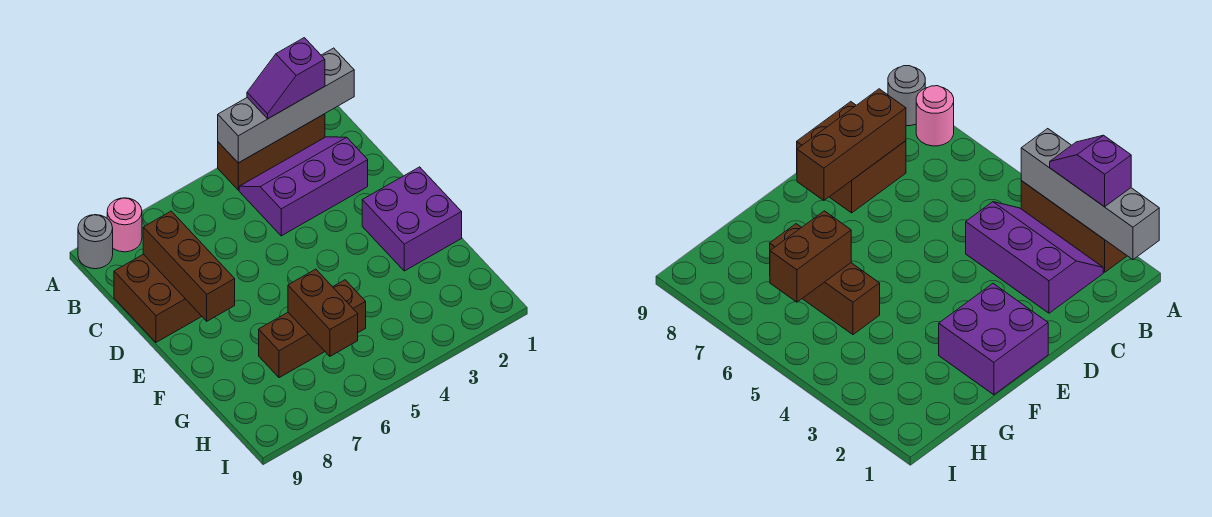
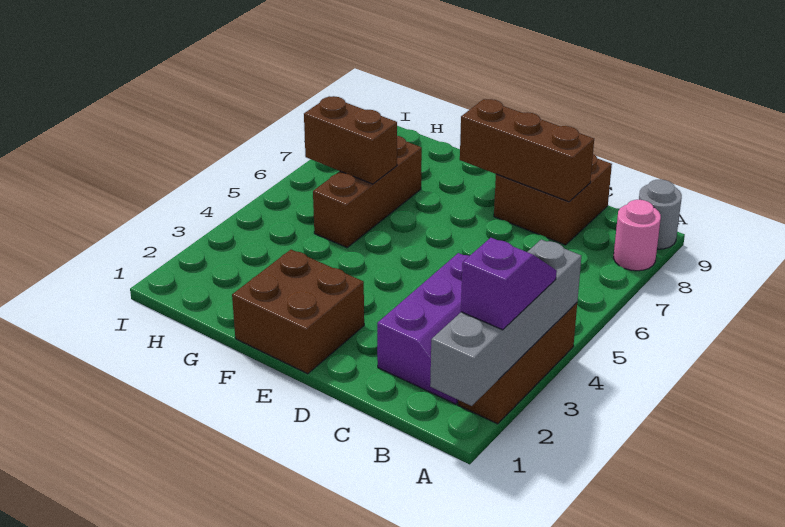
purple 2x2 brick [362,167,462,271] -> brown 2x2 brick [232,250,364,374]

